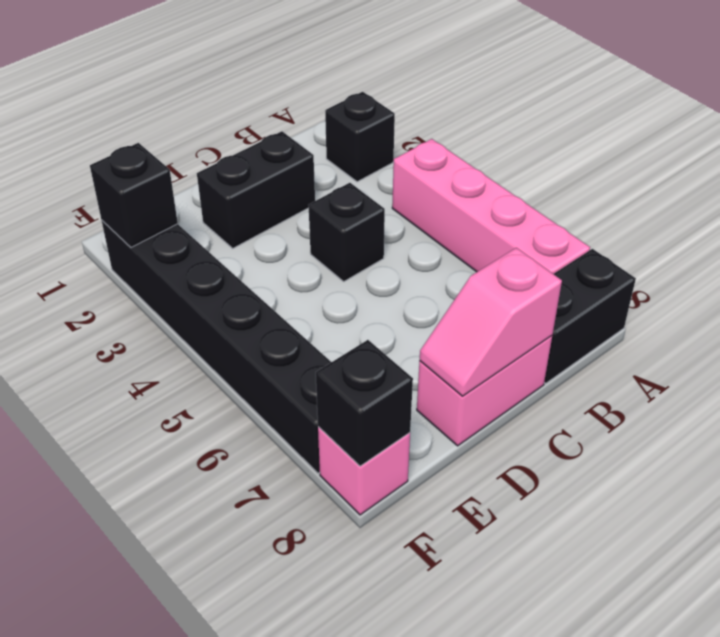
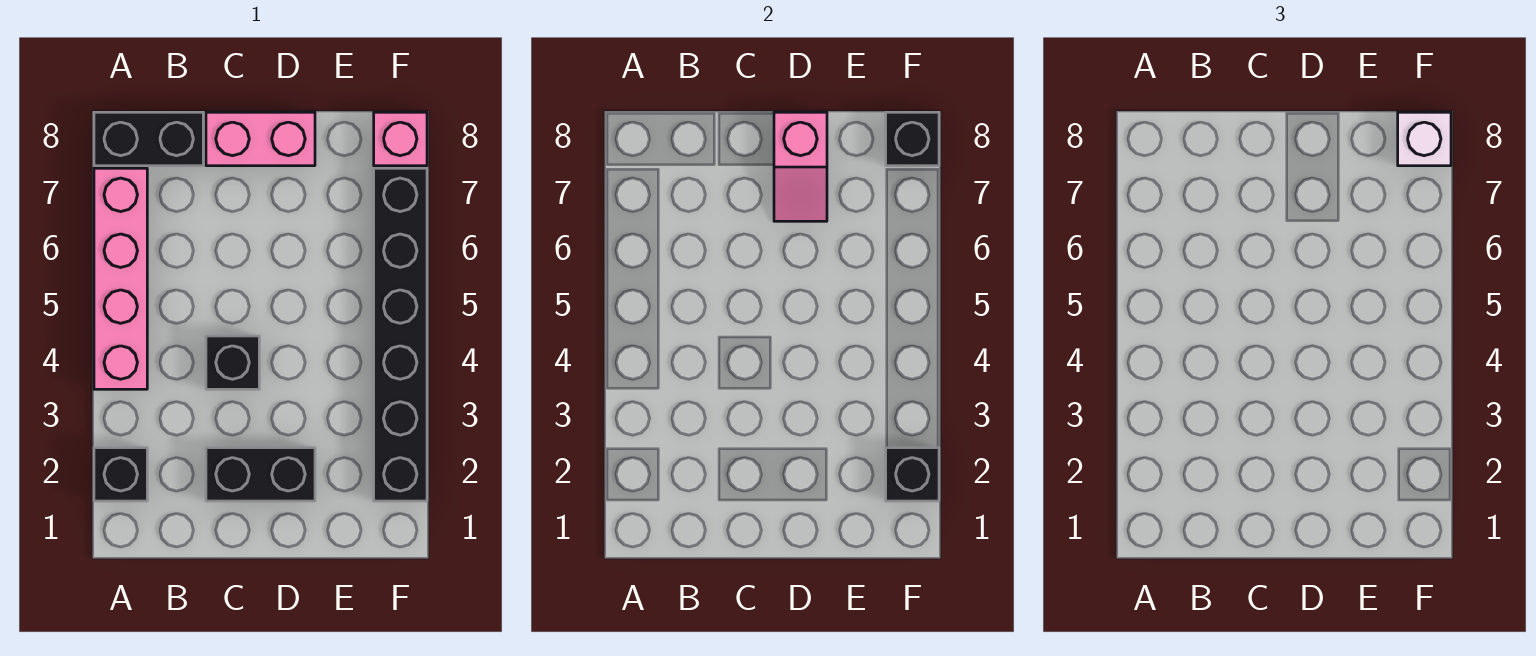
pink 1x2 slope [420,248,562,396] -> pink 1x2 slope turned to [774,112,827,221]
none -> white 1x1 brick [1398,112,1451,166]

